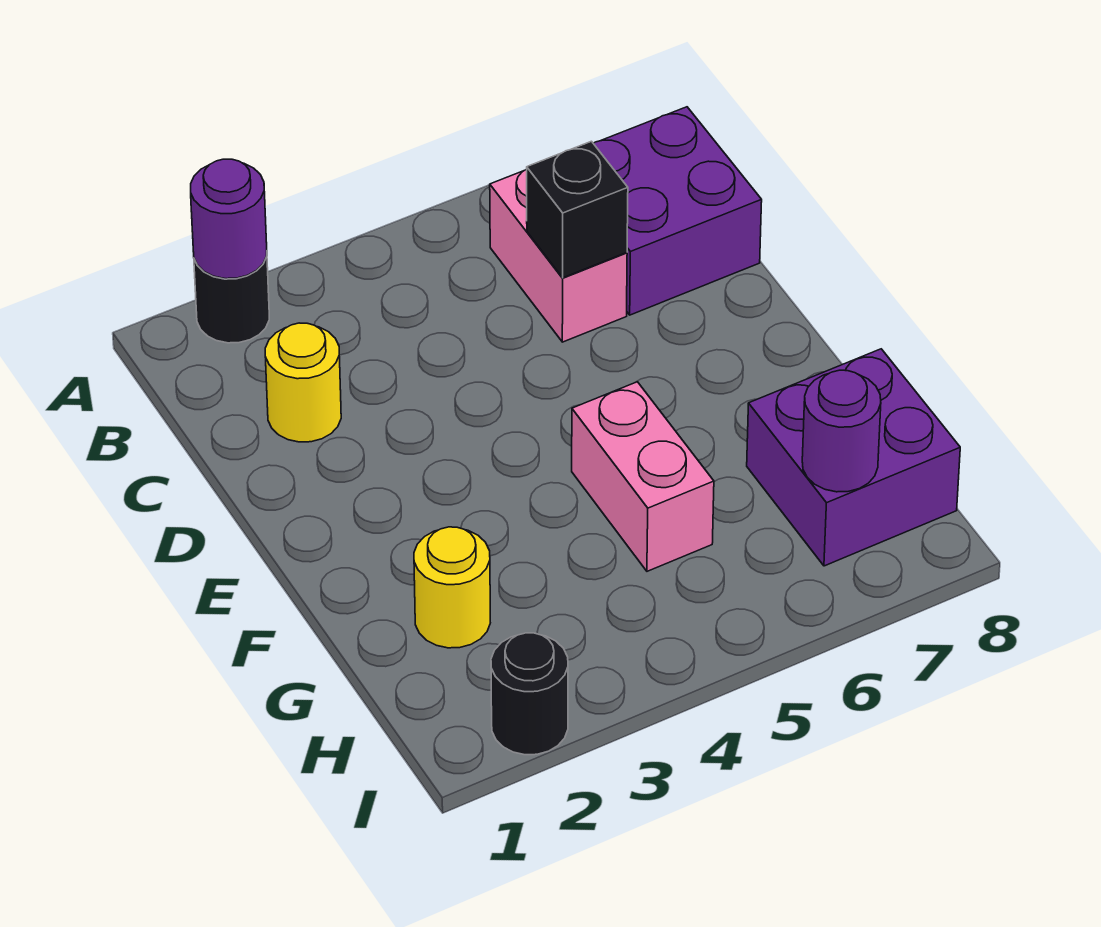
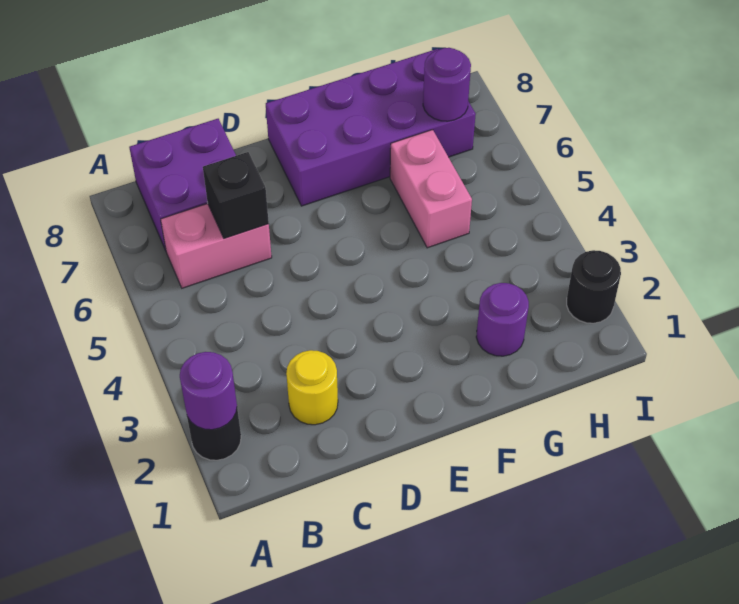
pink 1x2 brick [572,382,714,571] -> pink 1x2 brick turned to [390,130,472,248]
yellow 1x1 round brick [414,527,490,648] -> purple 1x1 round brick [476,283,529,356]
purple 2x2 brick [747,349,960,566] -> purple 2x4 brick [266,49,476,206]

